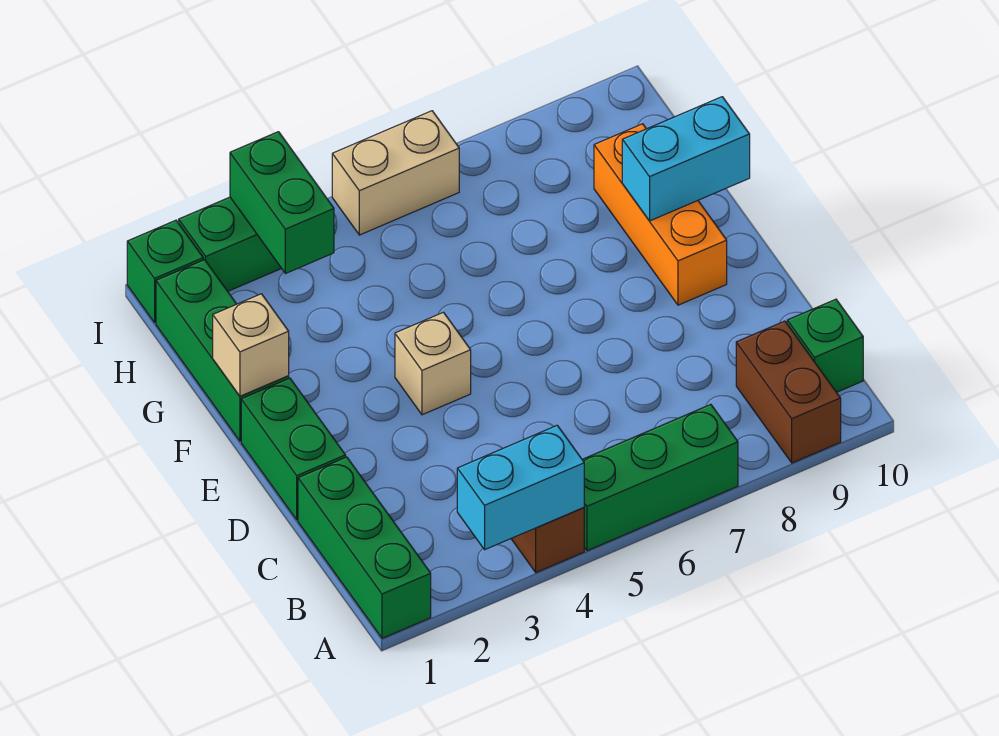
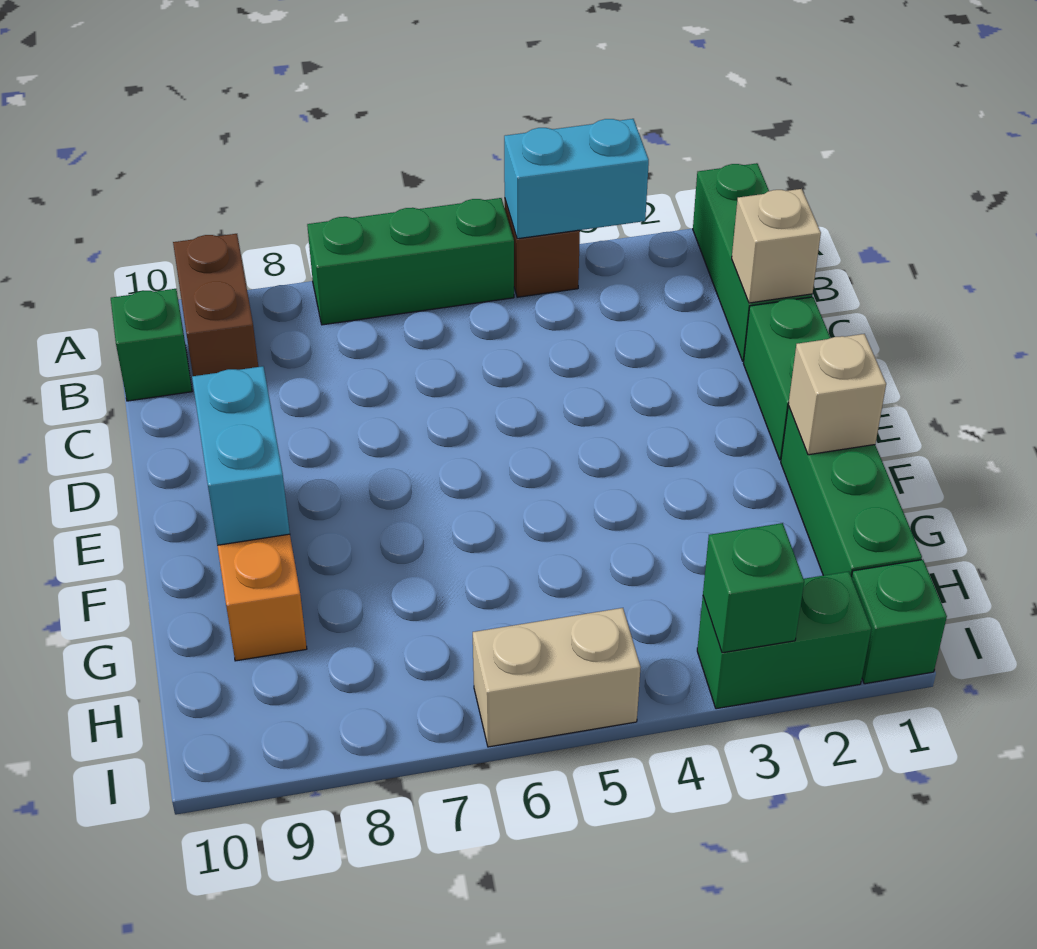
tan 1x1 brick [395,312,471,415] -> tan 1x1 brick moved to [732,189,821,303]
cyan 1x2 brick [622,97,750,221] -> cyan 1x2 brick turned to [192,366,290,545]
green 1x2 brick [230,132,334,274] -> green 1x1 brick [703,523,804,653]

